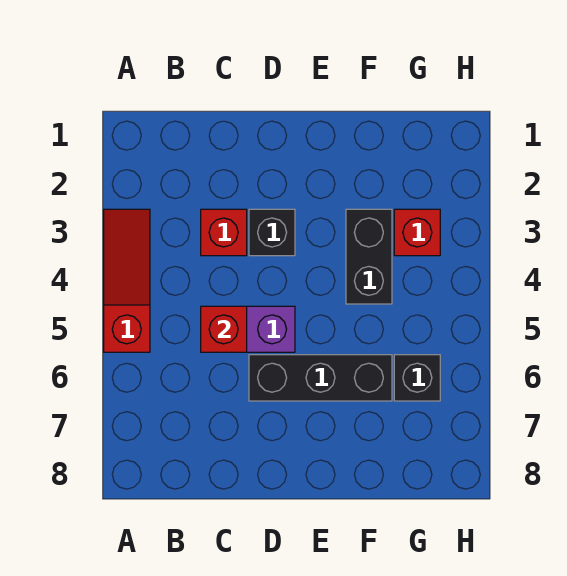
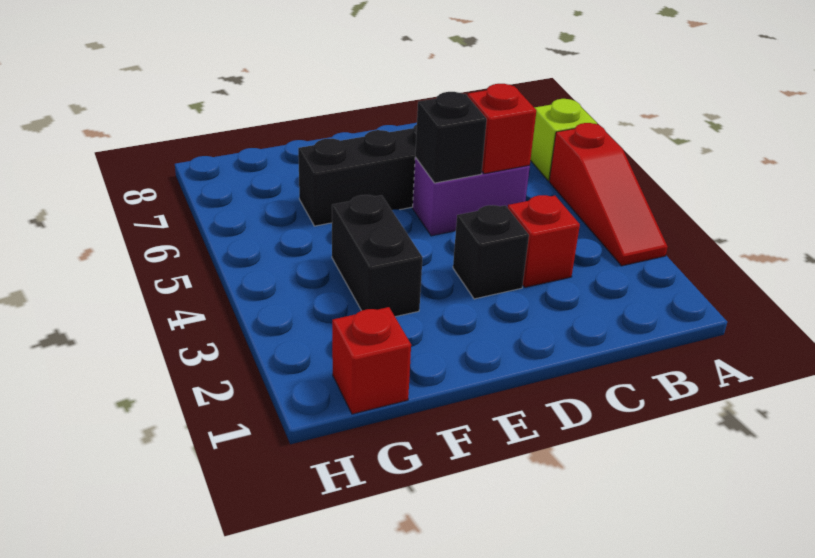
none -> lime 1x1 brick [530,99,597,181]
red 1x1 brick [394,209,440,256] -> red 1x1 brick moved to [332,307,411,414]
black 1x1 brick [394,355,440,401] -> black 1x1 brick moved to [415,92,487,183]

